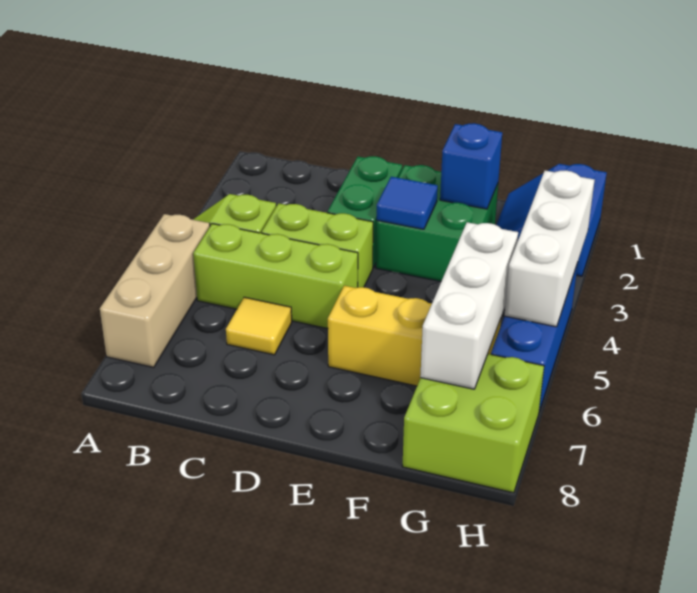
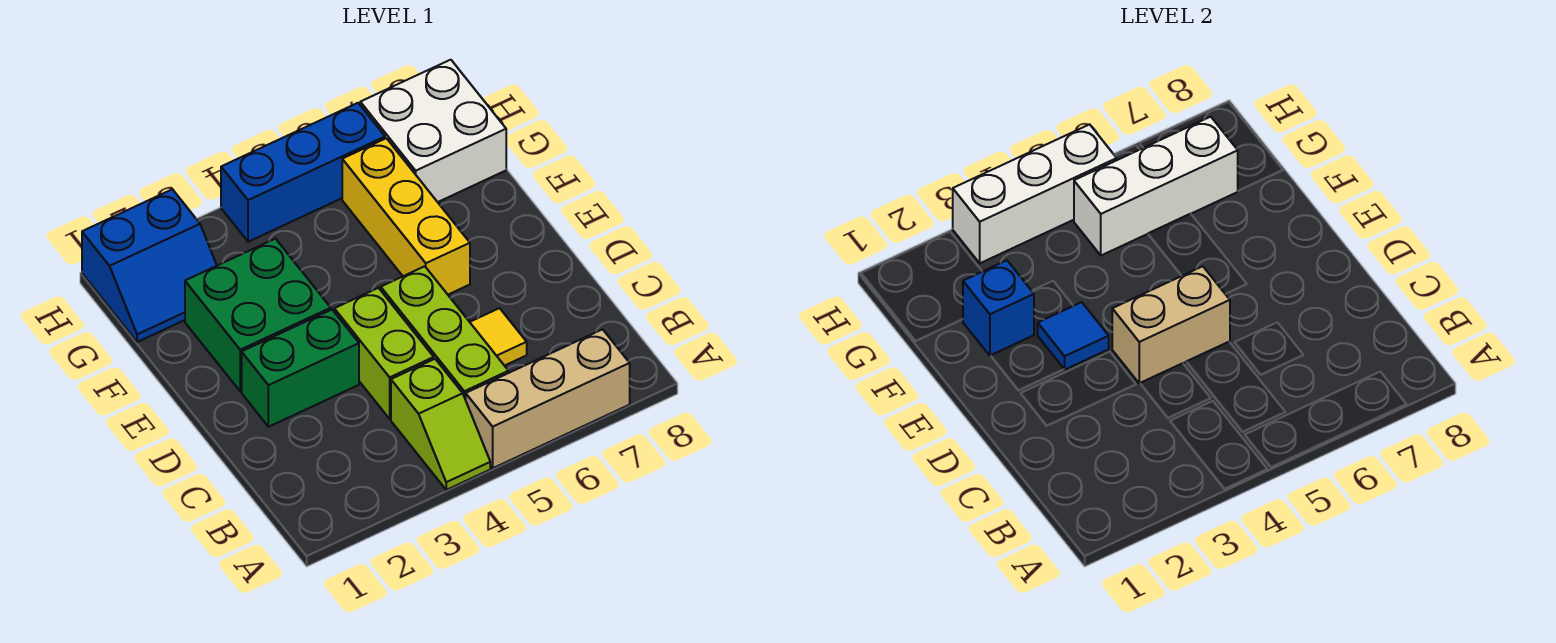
none -> tan 1x2 brick [1112,266,1230,384]
lime 2x2 brick [402,354,544,493] -> white 2x2 brick [360,60,506,202]

